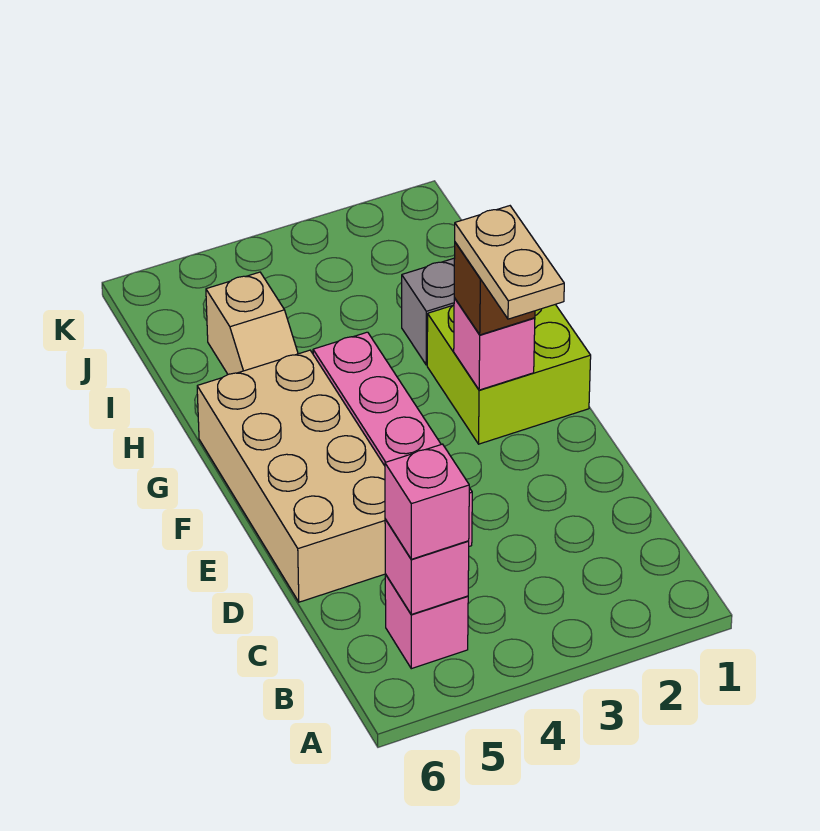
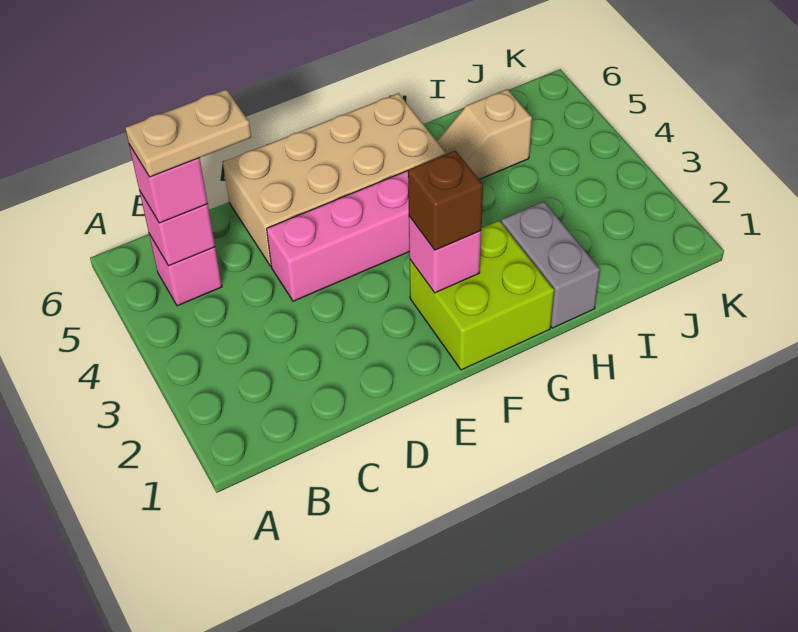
tan 1x2 plate [455,206,564,319] -> tan 1x2 plate moved to [125,89,251,177]

